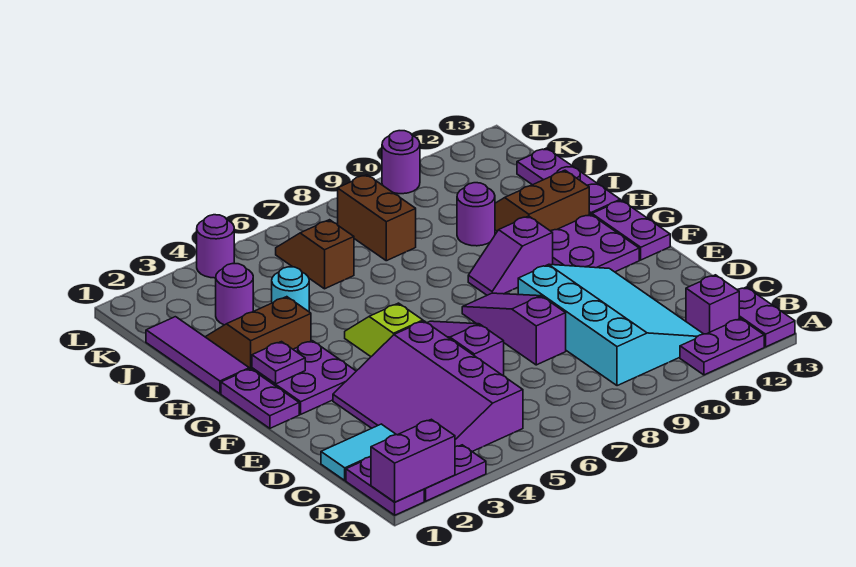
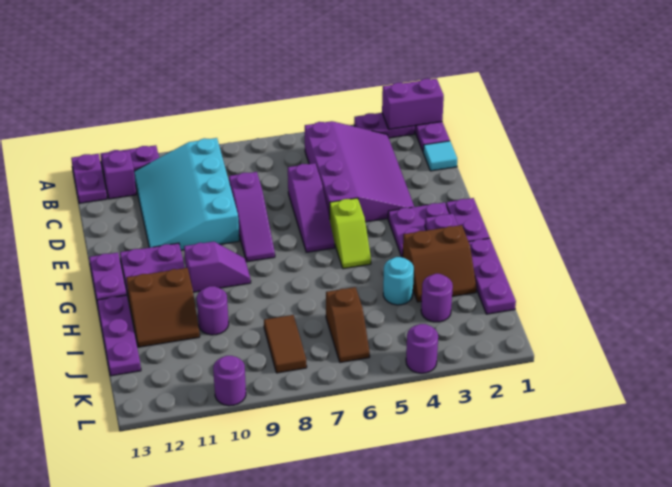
cyan 1x2 tile [321,424,396,480] -> cyan 1x1 tile [423,141,457,171]
purple 1x3 tile [146,317,249,394] -> purple 1x3 plate [469,238,516,314]
brown 1x2 brick [338,175,416,261] -> brown 1x2 tile [264,315,307,373]

